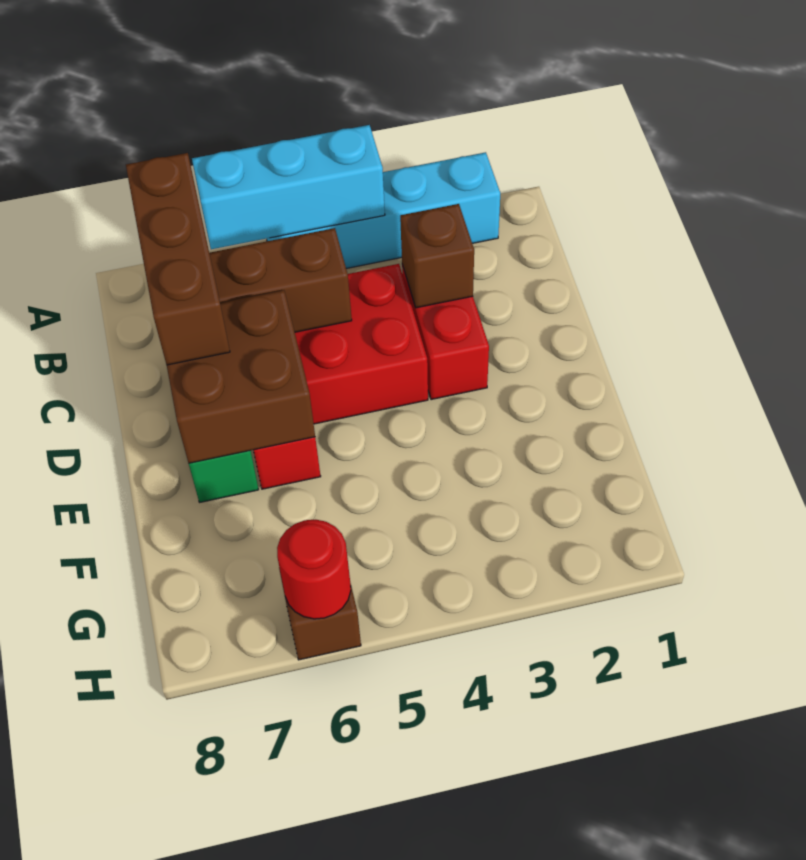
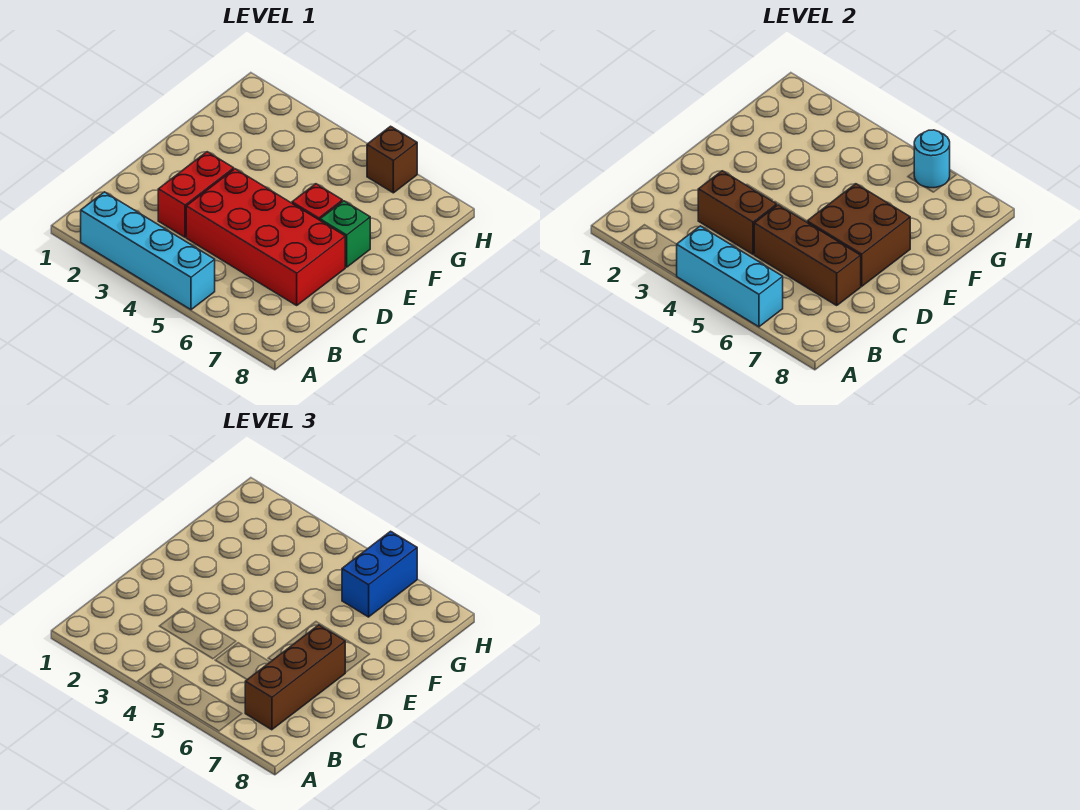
brown 1x1 brick [400,204,474,308] -> brown 1x2 brick [698,171,777,254]
none -> blue 1x2 brick [342,531,417,617]
red 1x1 round brick [277,520,351,619] -> cyan 1x1 round brick [914,130,950,188]

